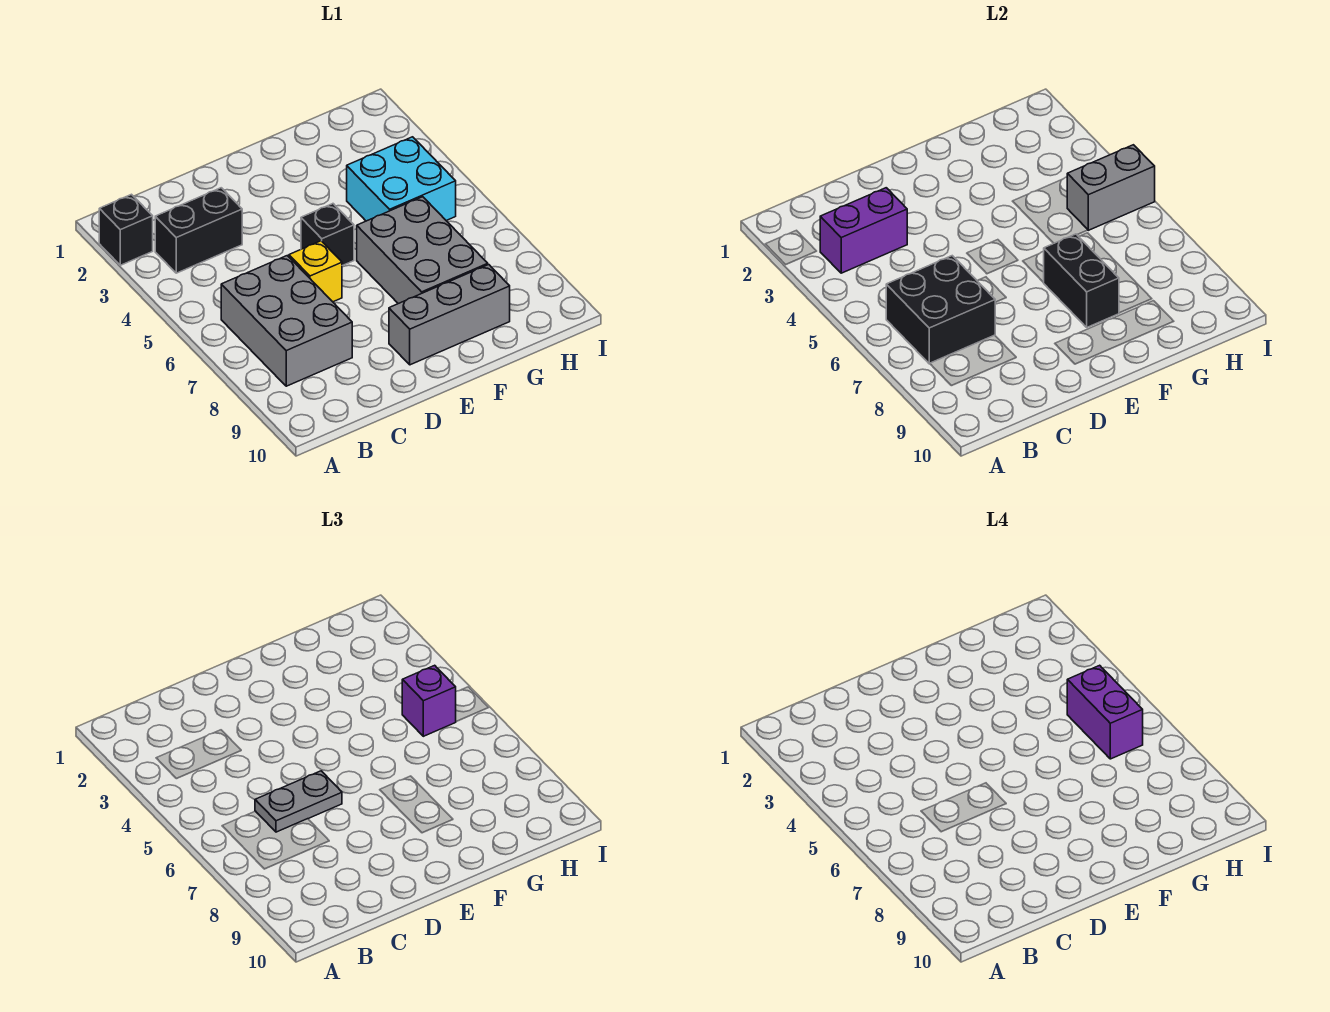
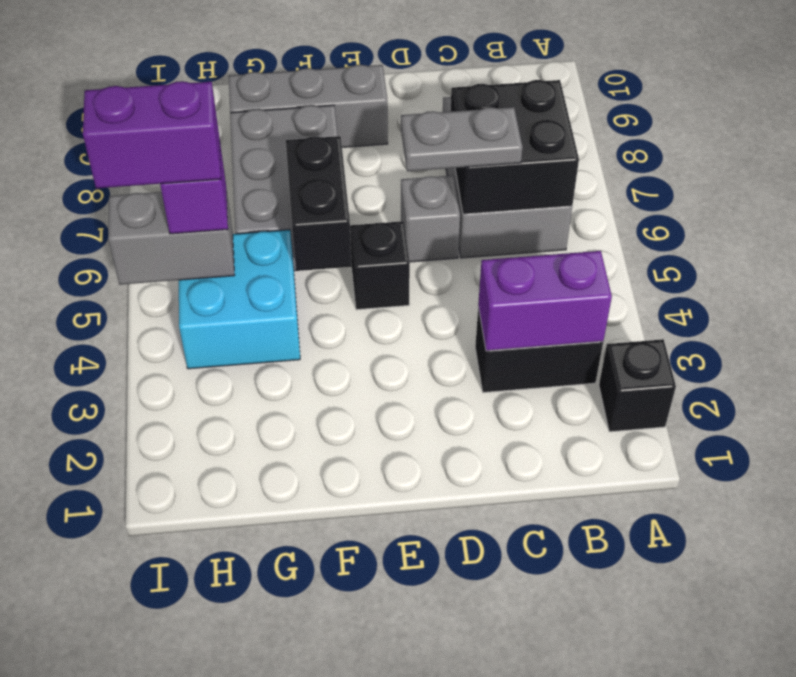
yellow 1x1 brick [289,241,342,302] -> grey 1x1 brick [401,175,460,262]
black 1x2 brick [1043,234,1119,327] -> black 1x2 brick moved to [286,136,352,271]
purple 1x2 brick [1067,665,1143,759] -> purple 1x2 brick turned to [83,81,221,188]

